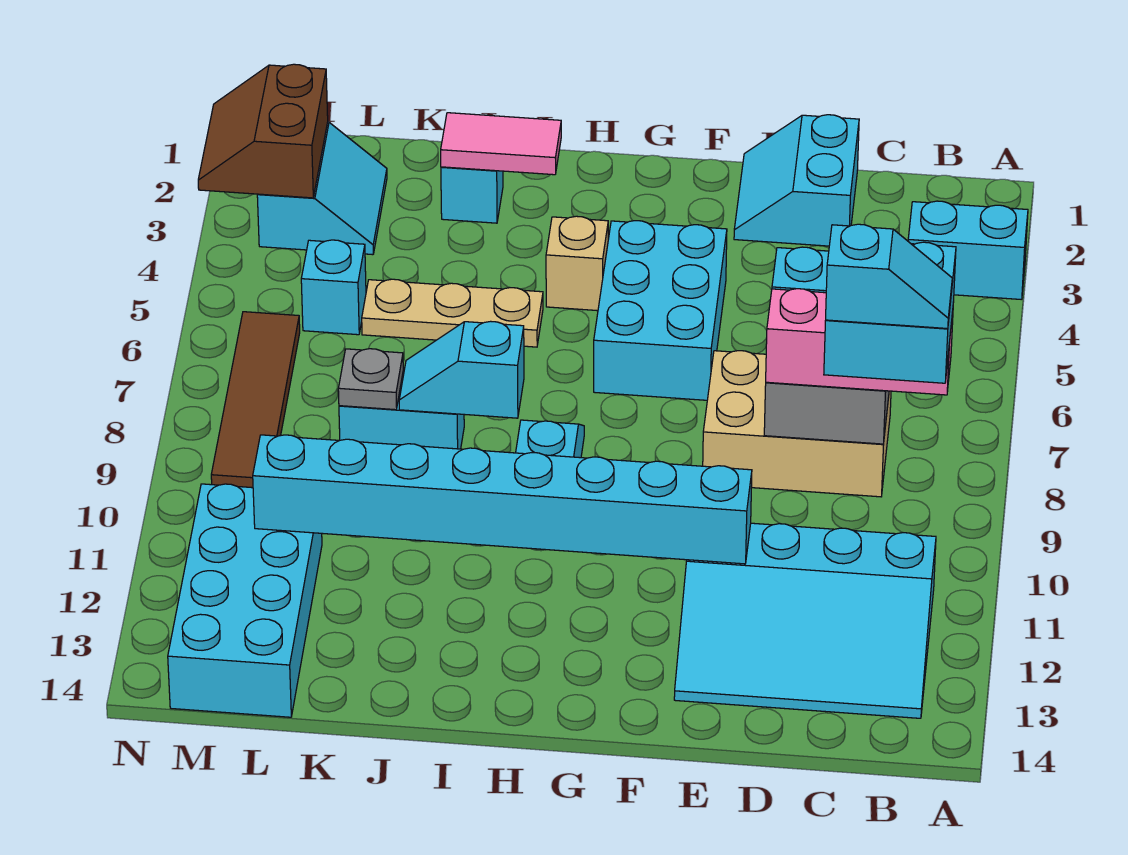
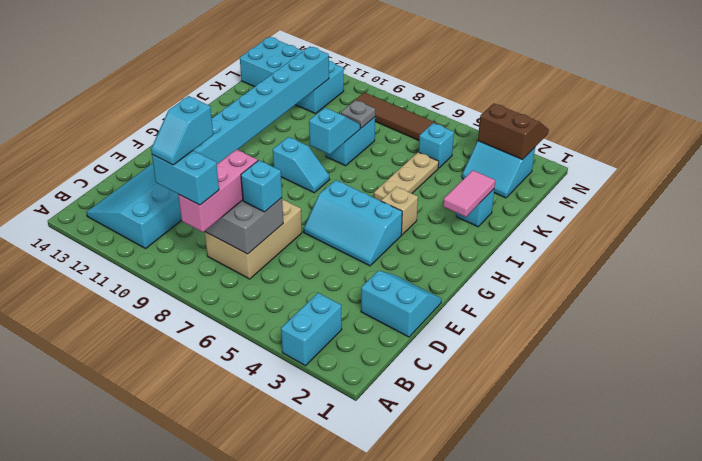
cyan 2x2 brick [824,242,956,383] -> cyan 1x2 brick [152,151,219,205]
cyan 2x3 brick [594,221,727,400] -> cyan 2x3 slope [304,180,402,266]

